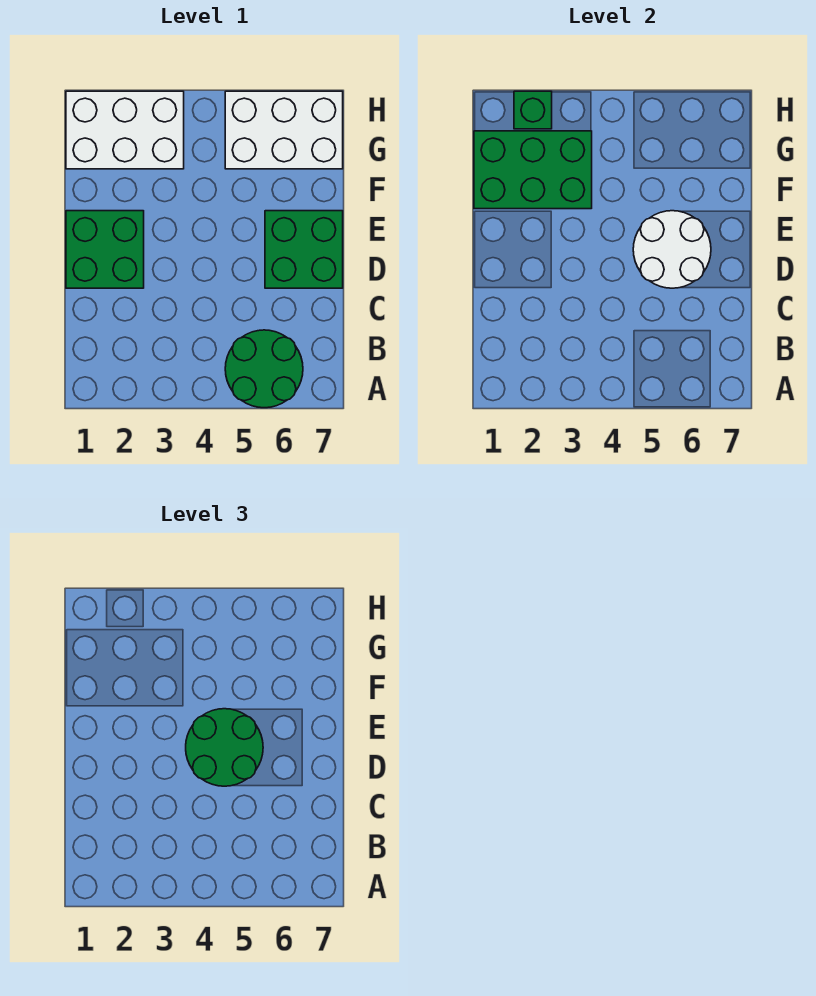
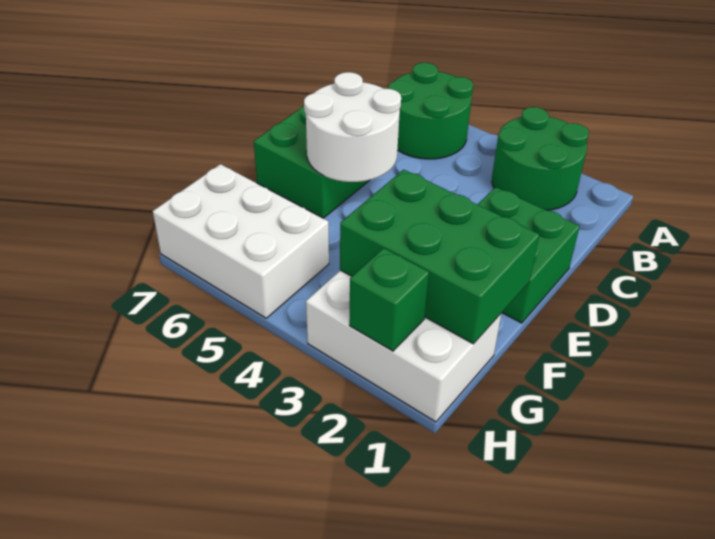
green 2x2 round brick [186,709,263,786] -> green 2x2 round brick moved to [492,107,589,210]

